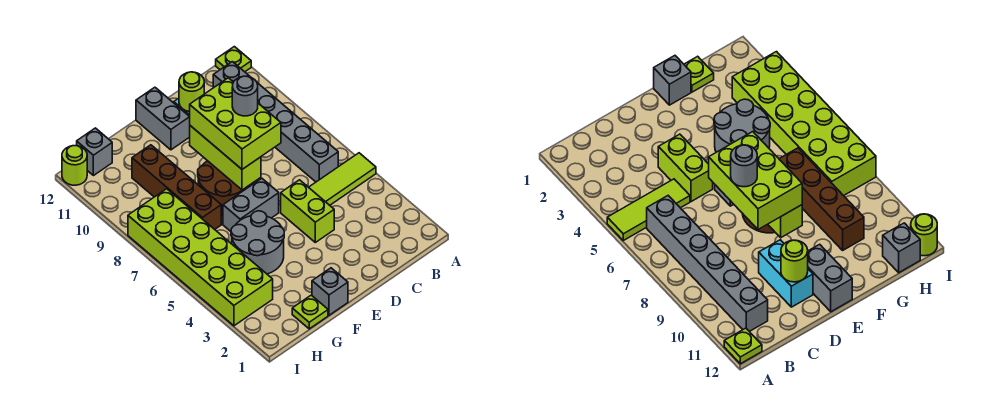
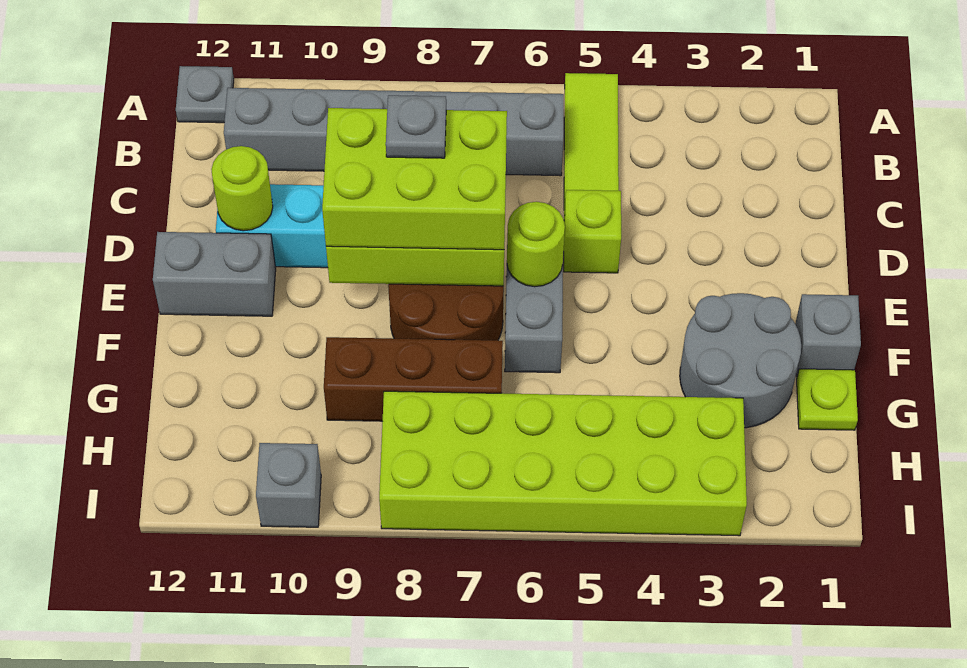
lime 1x1 plate [216,47,251,72] -> grey 1x1 plate [176,66,234,123]
lime 1x2 brick [281,180,334,242] -> lime 1x1 brick [564,190,621,273]
grey 1x1 round brick [232,76,258,116] -> grey 1x1 plate [386,95,446,158]
grey 2x2 round brick [231,211,284,274] -> grey 2x2 round brick moved to [680,293,801,428]
brown 1x4 brick [132,145,221,229] -> brown 1x3 brick [324,337,503,421]
grey 1x1 brick [77,128,112,176] -> grey 1x1 brick moved to [256,443,321,527]
lime 1x1 round brick [62,146,87,185] -> lime 1x1 round brick moved to [507,202,565,287]

